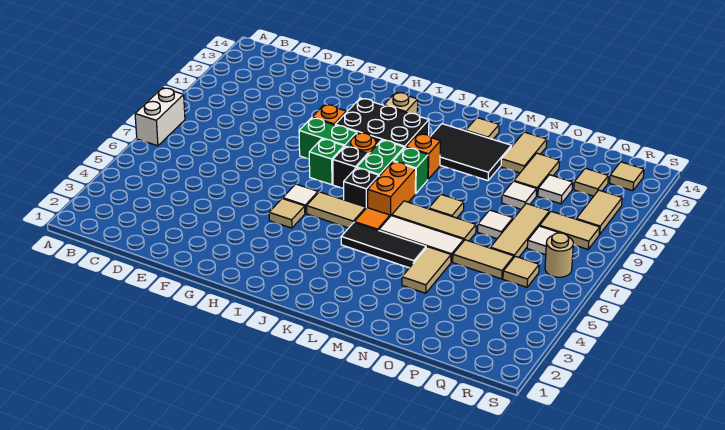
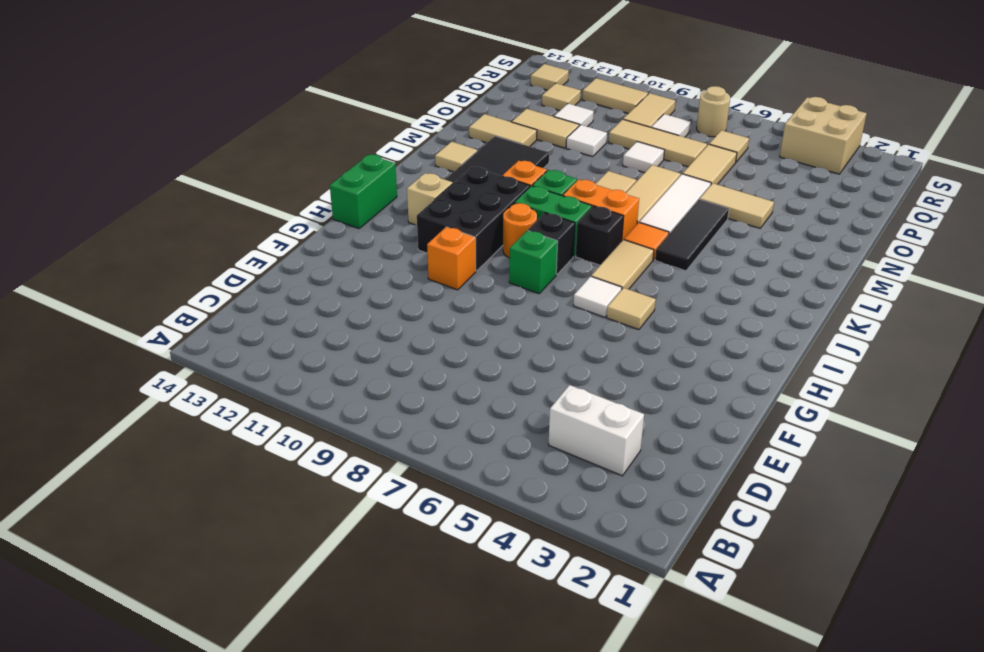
white 1x2 brick [135,88,185,146] -> white 1x2 brick moved to [549,385,644,476]
green 1x2 brick [299,118,357,159] -> green 1x2 brick moved to [330,155,397,228]
none -> tan 2x2 brick [780,97,867,174]

